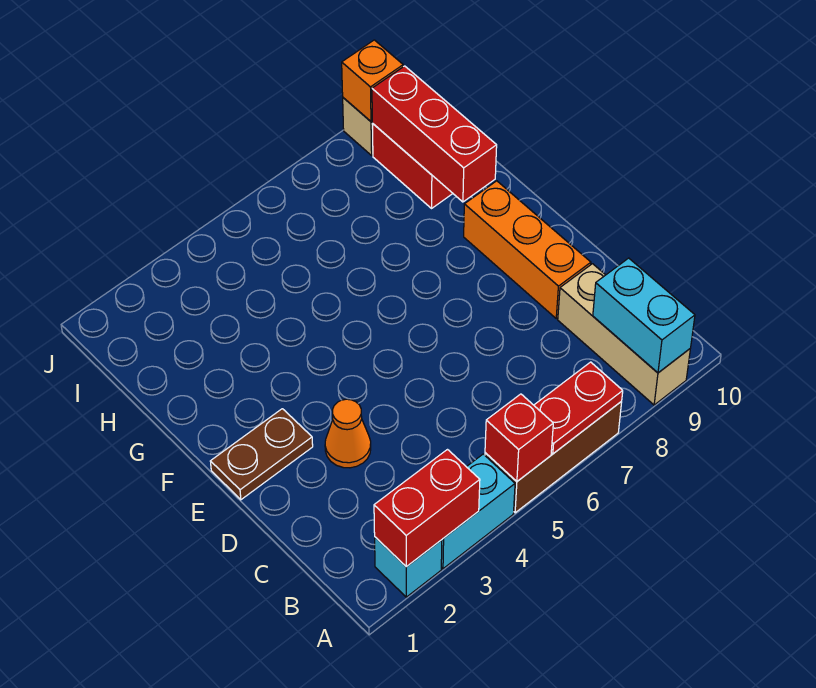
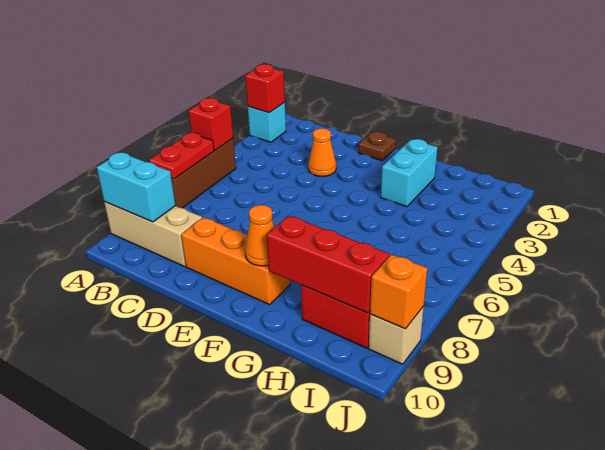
red 1x2 brick [374,450,480,567] -> red 1x1 brick [245,64,285,113]
cyan 1x2 brick [441,454,515,569] -> cyan 1x2 brick moved to [381,139,438,207]
brown 1x2 plate [210,409,313,500] -> brown 1x1 plate [358,132,396,160]
none -> orange 1x1 cone [245,205,274,266]

